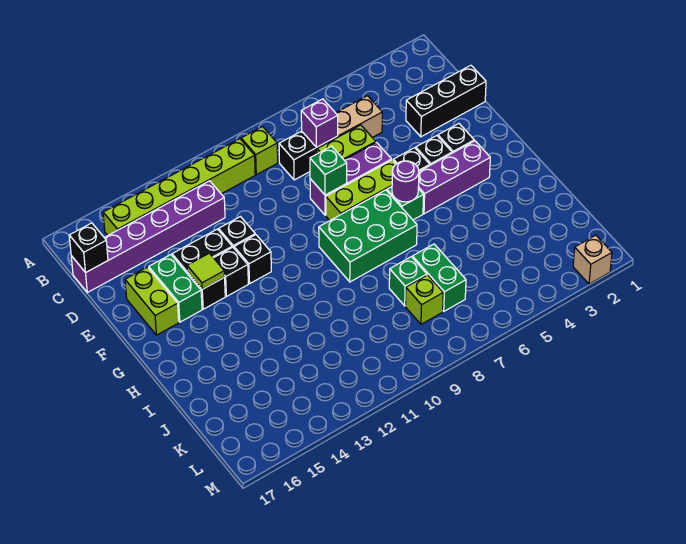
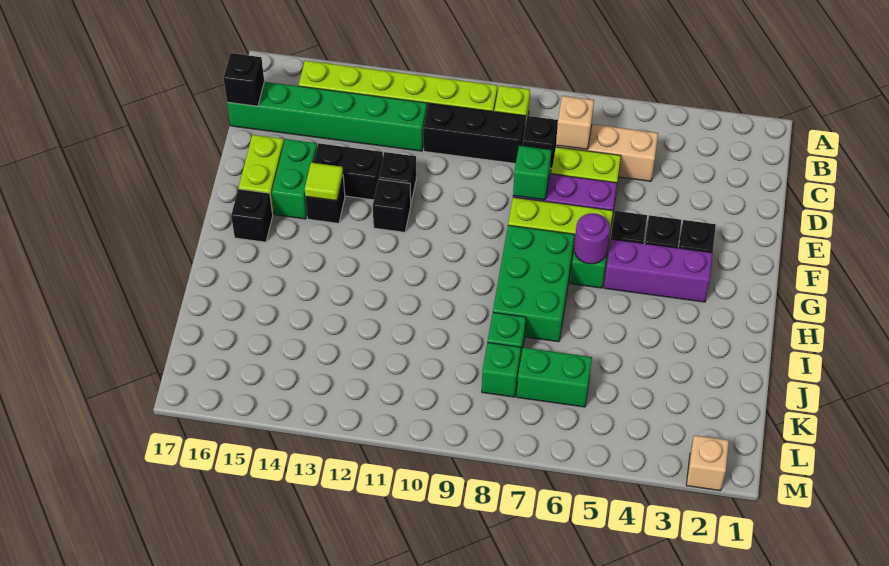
purple 1x1 brick [301,99,338,147] -> tan 1x1 brick [556,96,594,149]
purple 1x6 brick [71,181,225,292] -> green 1x6 brick [227,82,427,151]
black 1x3 brick [406,65,486,137] -> black 1x3 brick moved to [423,103,525,164]
black 1x1 brick [214,247,248,296] -> black 1x1 brick moved to [231,189,273,242]
green 2x3 brick [319,190,417,282] -> green 2x3 brick turned to [493,225,575,342]
green 1x2 brick [412,244,466,311] -> green 1x2 brick turned to [517,347,592,407]
lime 1x1 brick [406,275,443,324] -> green 1x1 brick [482,343,521,397]

